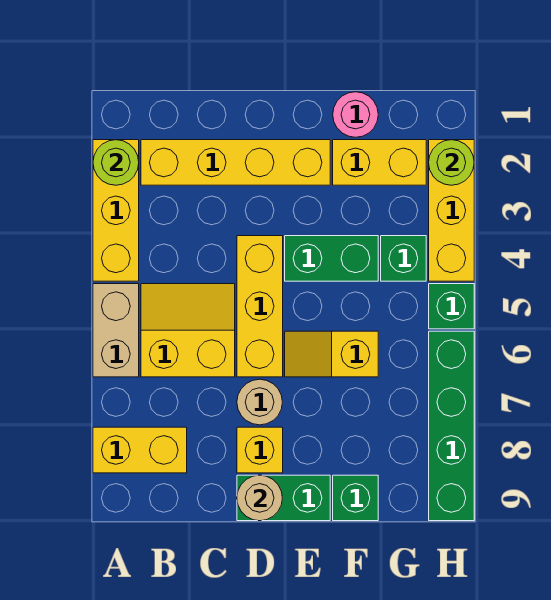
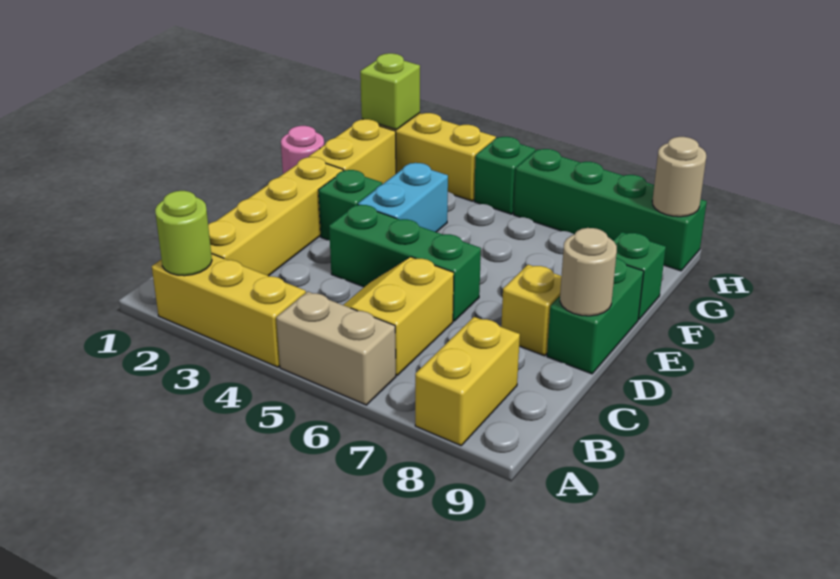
yellow 1x3 brick [237,236,283,377] -> green 1x3 brick [329,204,481,321]
tan 1x1 round brick [237,379,282,425] -> tan 1x1 round brick moved to [652,137,706,217]
green 1x2 brick [285,236,378,281] -> cyan 1x2 brick [358,163,448,232]
yellow 1x2 slope [285,331,378,377] -> none
green 1x1 brick [381,236,426,281] -> green 1x1 brick moved to [318,170,382,240]
lime 1x1 round brick [429,140,474,185] -> lime 1x1 brick [360,53,420,130]

